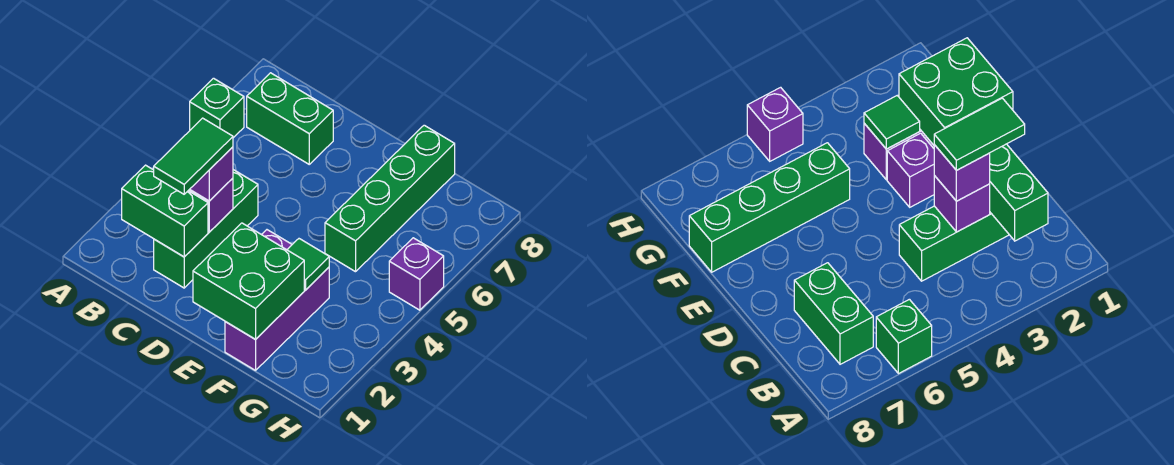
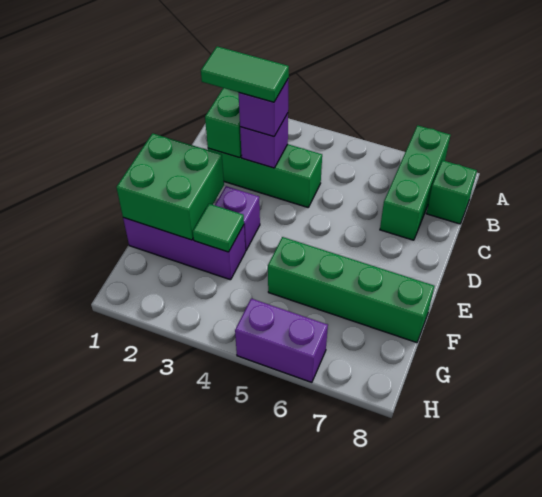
green 1x1 brick [190,78,244,138] -> green 1x1 brick moved to [426,160,477,224]
green 1x2 brick [247,73,333,164] -> green 1x3 brick [380,125,450,240]
purple 1x1 brick [389,238,444,310] -> purple 1x2 brick [235,299,328,382]

